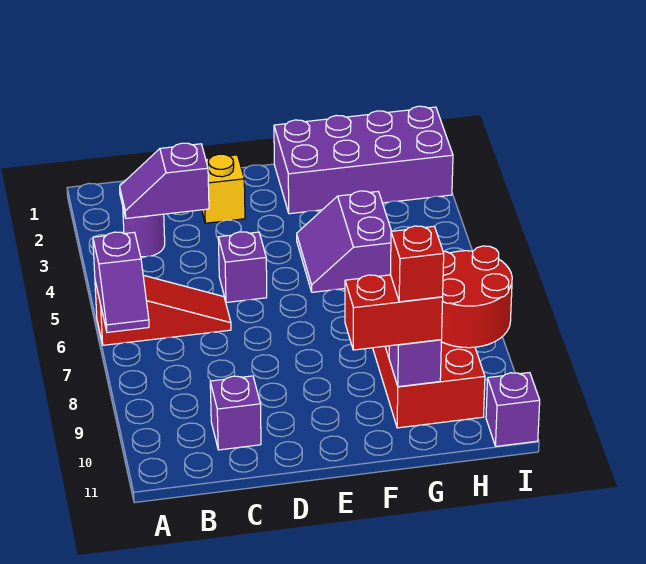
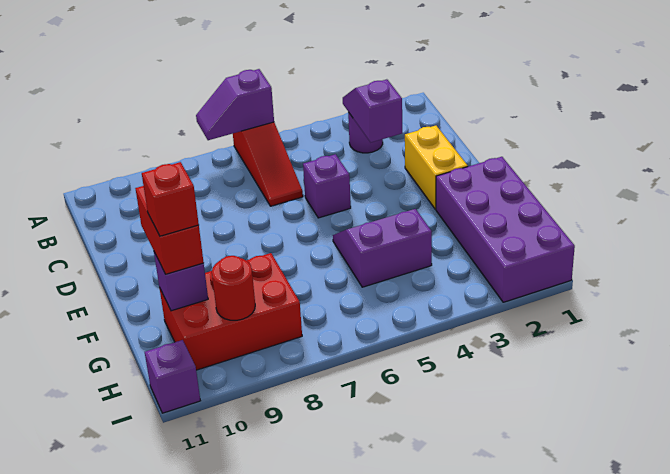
purple 1x1 brick [210,376,261,450] -> none
yellow 1x1 brick [202,154,245,223] -> yellow 1x2 brick [405,126,468,209]
red 2x2 round brick [441,246,512,348] -> red 1x1 round brick [212,256,255,320]

